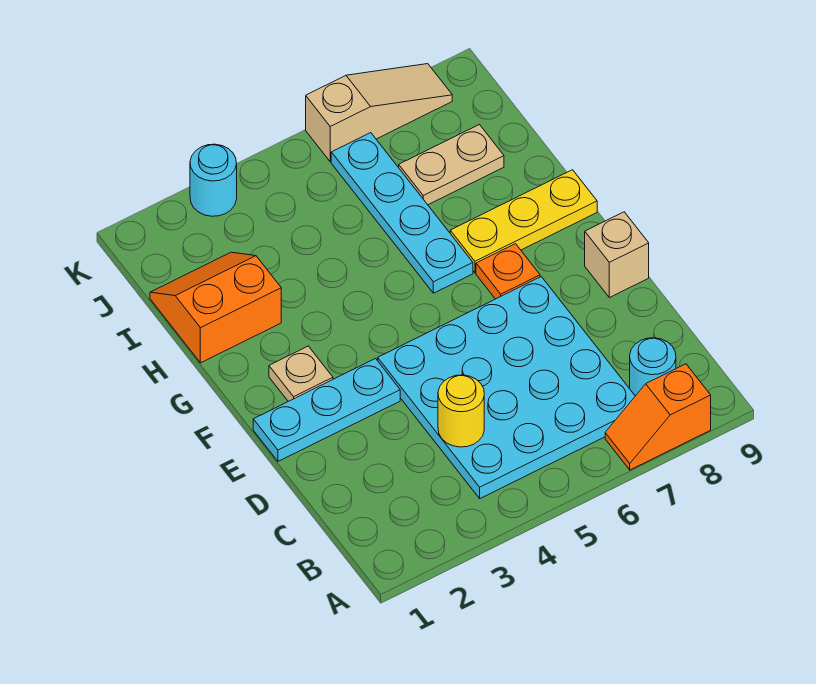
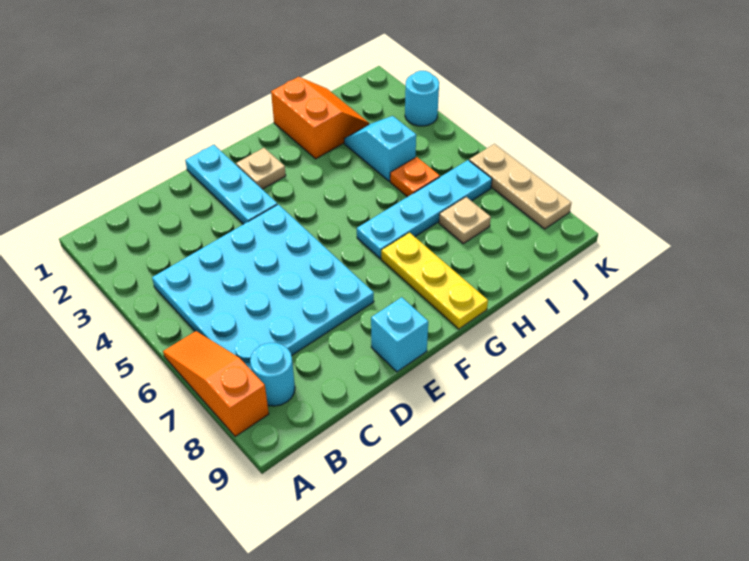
orange 1x2 slope [605,364,711,470] -> orange 1x3 slope [163,331,269,437]
yellow 1x1 round brick [438,375,484,447] -> none
tan 1x1 brick [585,212,649,298] -> cyan 1x1 brick [371,297,428,372]
orange 1x1 plate [476,244,540,299] -> orange 1x1 plate moved to [390,157,440,197]
none -> cyan 1x2 slope [344,116,416,181]
tan 1x2 plate [399,125,504,205] -> tan 1x1 plate [439,197,491,244]
tan 1x3 slope [306,64,452,162] -> tan 1x3 plate [469,144,571,229]

